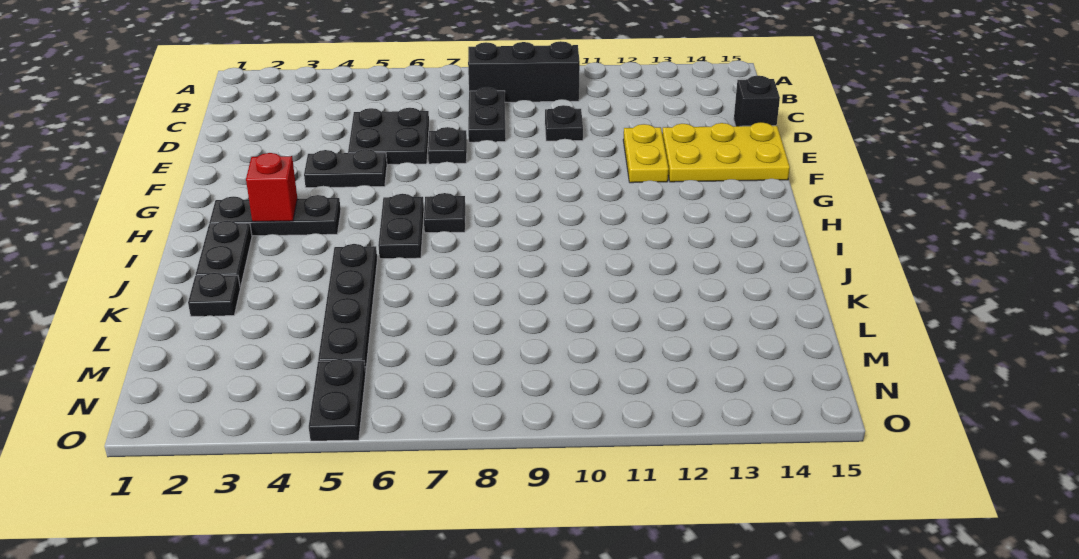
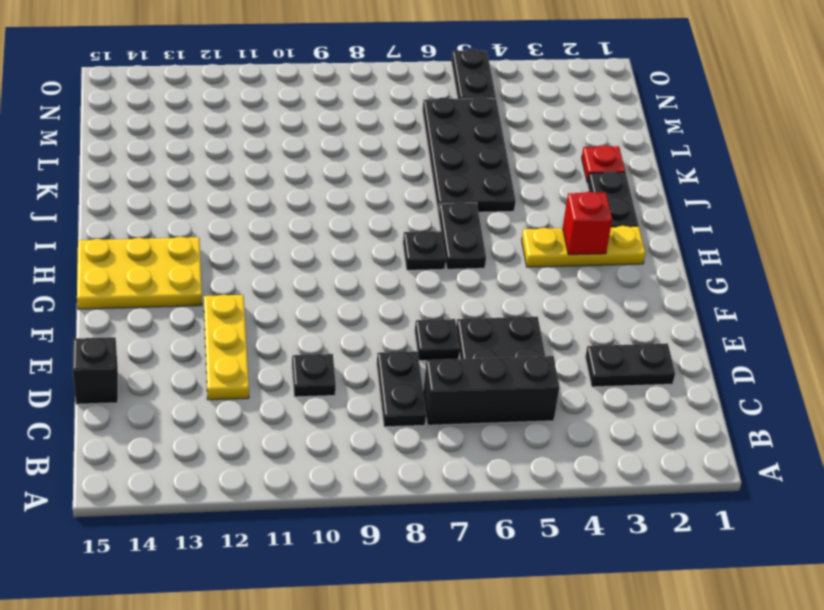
black 1x3 brick [468,41,580,102] -> black 1x3 brick moved to [423,356,560,425]
yellow 1x2 plate [623,124,669,183] -> yellow 1x3 plate [204,295,249,400]
yellow 2x3 plate [662,122,790,182] -> yellow 2x3 plate moved to [77,237,202,309]
black 1x2 plate [304,149,387,188] -> black 1x2 plate moved to [585,343,675,387]
black 1x3 plate [209,195,341,236] -> yellow 1x3 plate [522,226,645,267]
black 1x4 plate [318,244,377,373] -> black 2x4 plate [423,97,516,213]
black 1x1 plate [188,273,240,316] -> red 1x1 plate [582,145,625,183]

